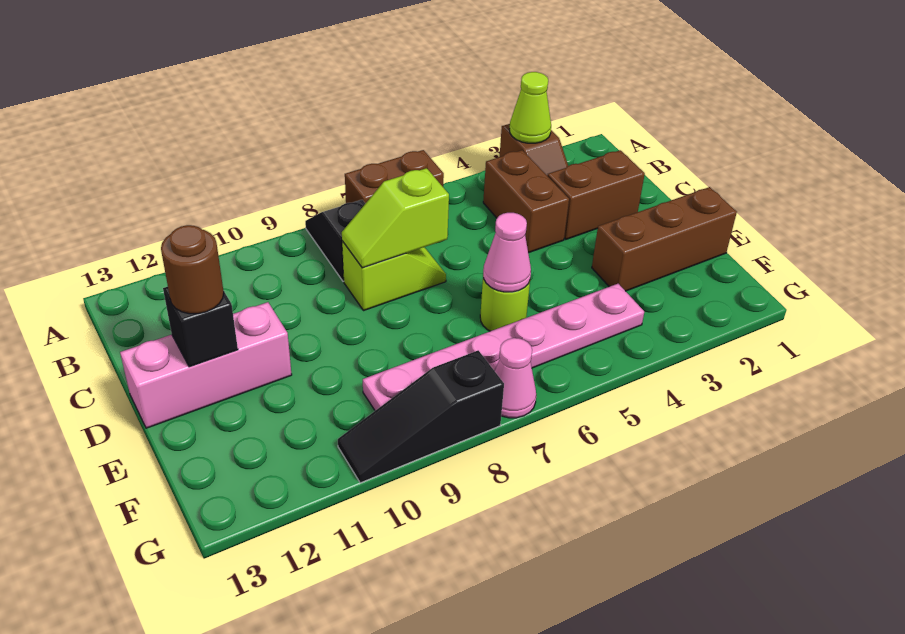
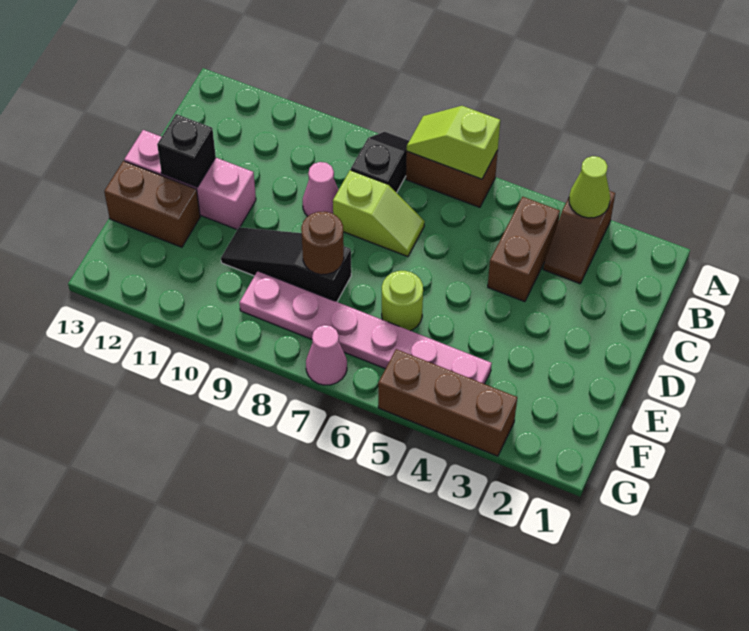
brown 1x2 brick [547,150,645,239] -> brown 1x2 brick moved to [104,161,200,247]
lime 1x2 slope [342,168,449,268] -> lime 1x2 slope moved to [407,106,500,179]
brown 1x1 round brick [161,225,224,314] -> brown 1x1 round brick moved to [301,211,344,275]
brown 1x3 brick [592,187,737,291] -> brown 1x3 brick moved to [378,349,517,456]
pink 1x1 cone [483,213,531,292] -> pink 1x1 cone moved to [303,162,338,216]
black 1x3 slope [338,350,504,483] -> black 1x3 slope moved to [221,227,351,302]

